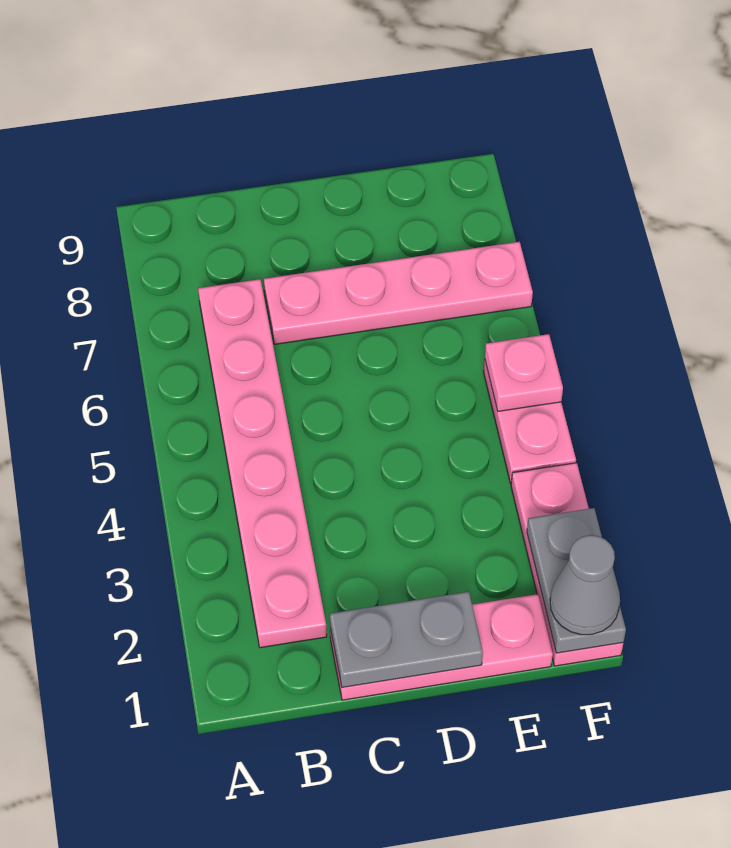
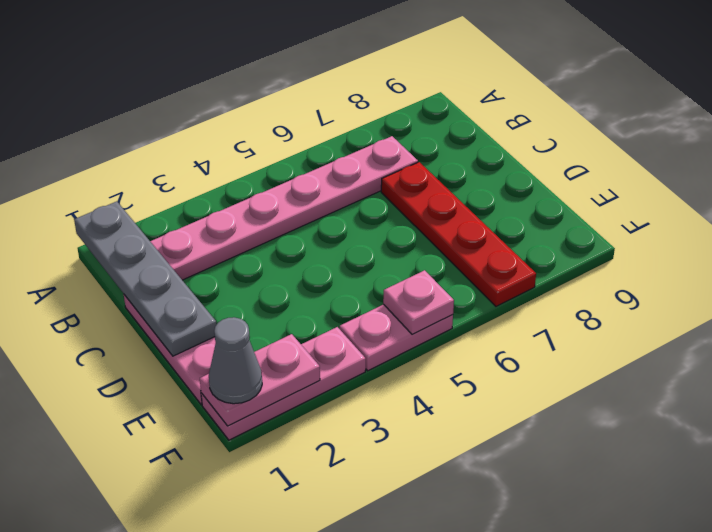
grey 1x2 plate [330,592,483,687] -> grey 1x4 plate [74,201,216,356]
pink 1x4 plate [264,242,533,344] -> red 1x4 plate [381,162,536,306]
grey 1x2 plate [527,508,626,653] -> pink 1x2 plate [200,334,320,426]

